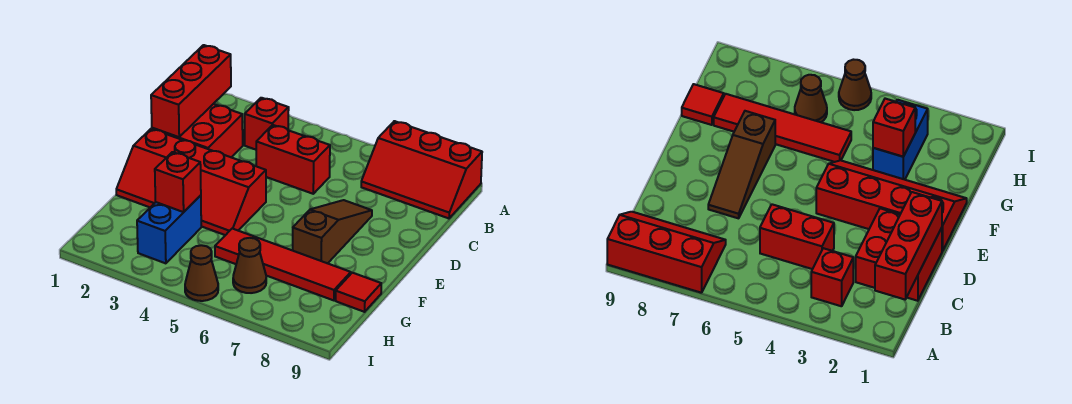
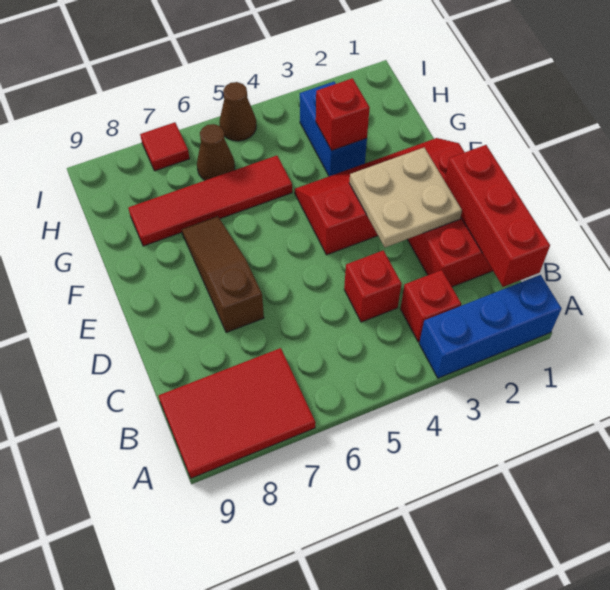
none -> blue 1x3 brick [419,275,562,378]
red 2x3 slope [361,121,482,218] -> red 2x3 tile [159,348,315,478]
red 1x2 brick [256,125,330,194] -> red 1x1 brick [344,250,402,322]
none -> tan 2x2 plate [349,148,462,247]
brown 1x3 slope [293,200,372,263] -> brown 1x3 slope turned to [182,216,264,333]
red 1x1 tile [336,273,381,312] -> red 1x1 tile moved to [140,122,190,171]

